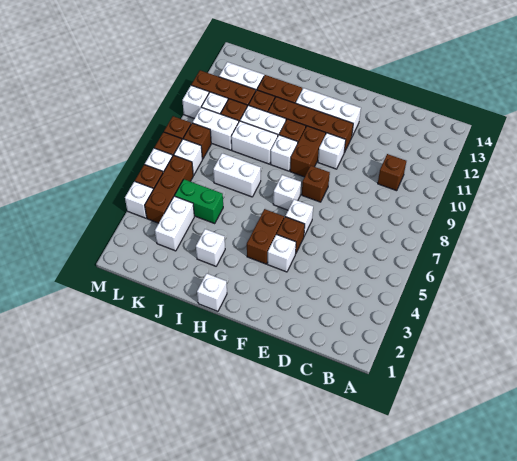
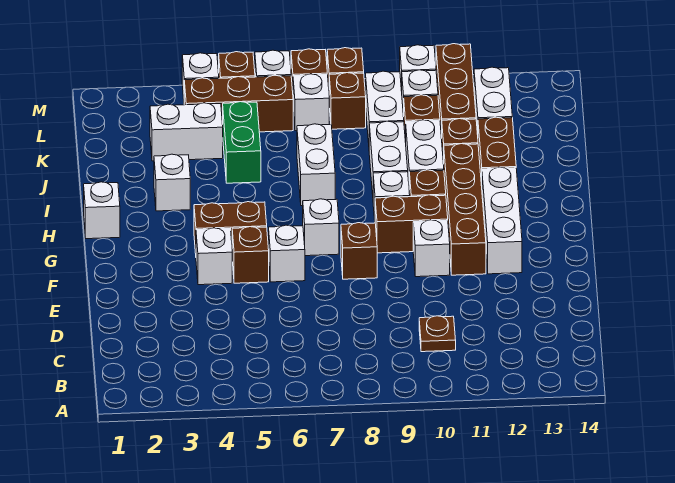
brown 1x1 brick [378,154,406,191] -> brown 1x1 plate [419,316,456,352]

